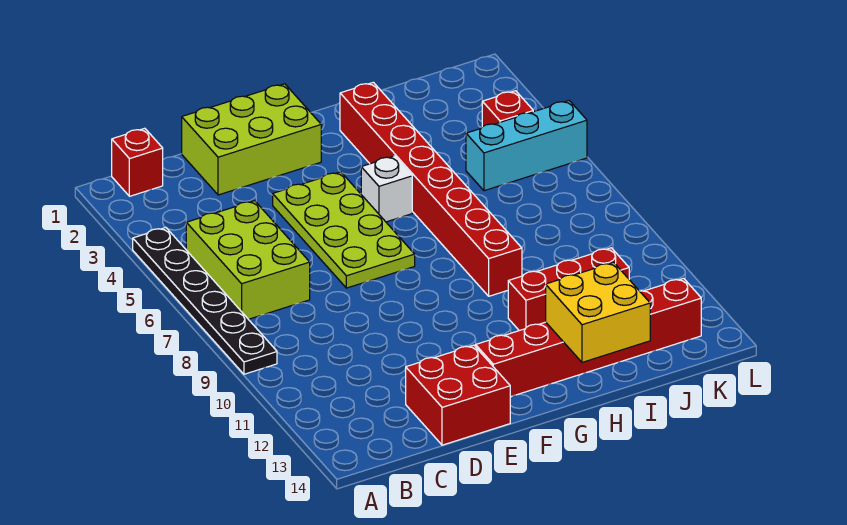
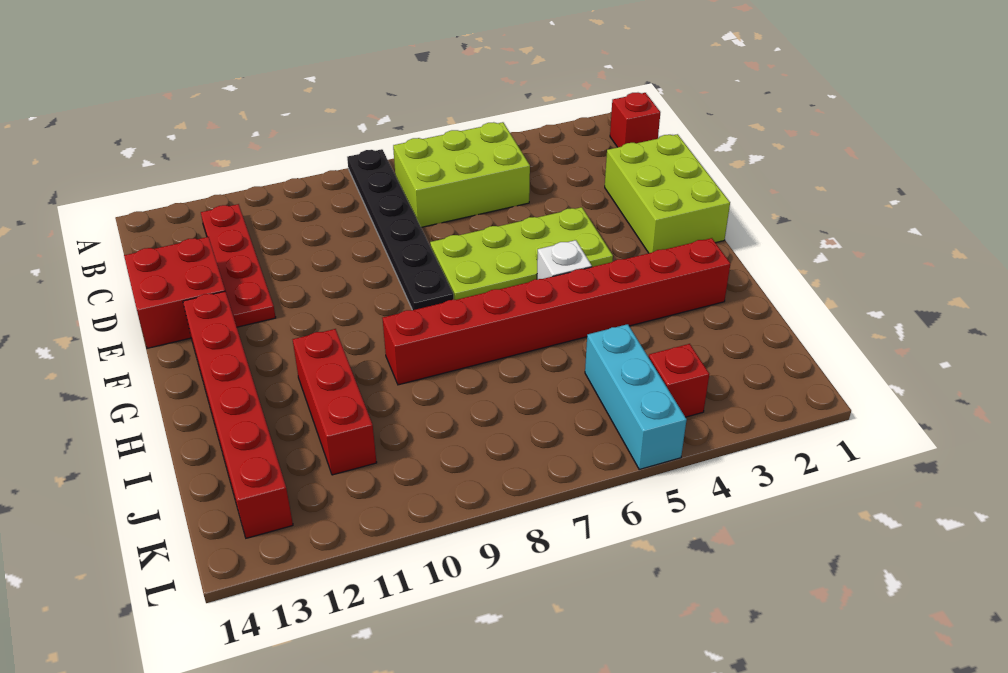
black 1x6 plate [133,227,277,374] -> black 1x6 plate turned to [347,149,454,310]
none -> red 1x4 plate [201,204,276,327]
yellow 2x2 brick [546,262,650,362] -> none

